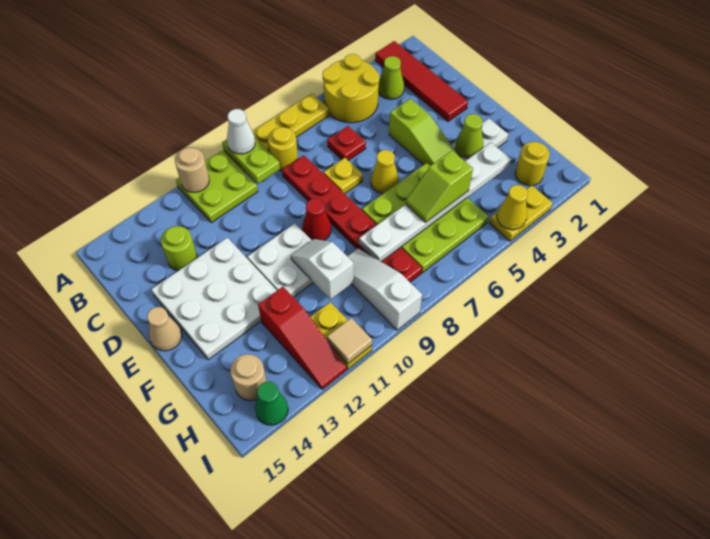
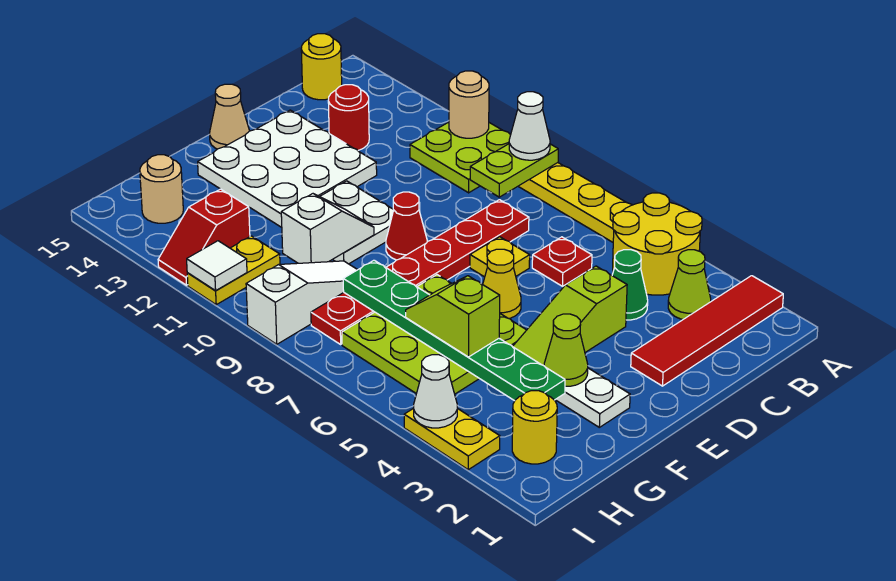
yellow 1x1 round brick [268,127,298,171] -> yellow 1x1 round brick moved to [301,34,342,100]
lime 1x1 round brick [161,226,197,271] -> red 1x1 round brick [328,85,369,150]
white 1x6 plate [359,143,511,262] -> green 1x6 plate [343,260,565,401]
red 1x3 slope [258,287,347,389] -> red 1x2 slope [158,189,250,285]
yellow 1x1 cone [497,185,528,230] -> white 1x1 cone [414,355,457,428]
tan 1x1 tile [327,318,372,364] -> white 1x1 tile [187,241,247,291]
green 1x1 cone [255,382,288,425] -> green 1x1 cone moved to [612,250,648,320]

